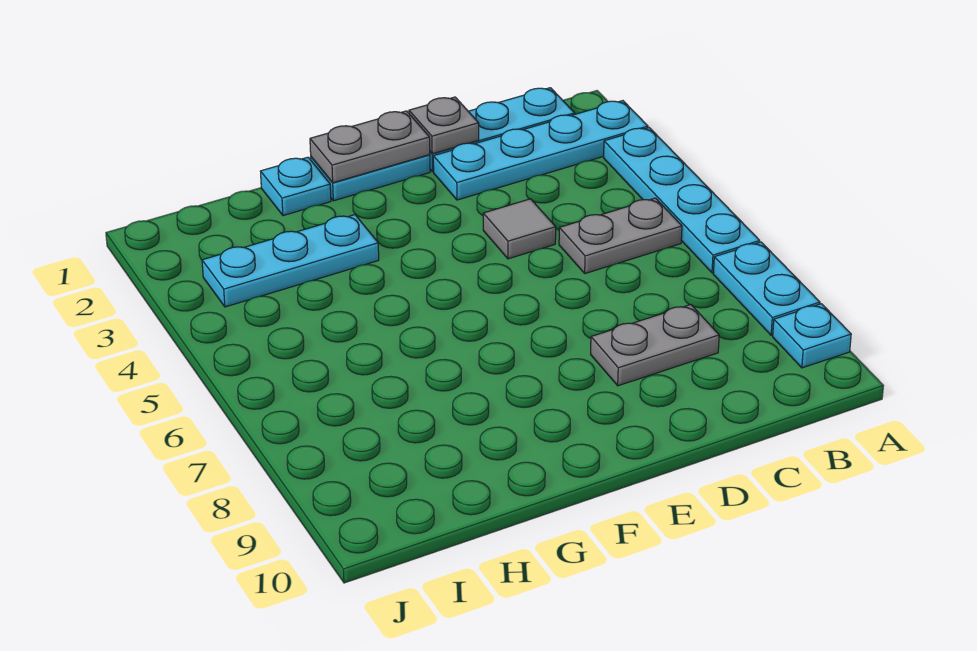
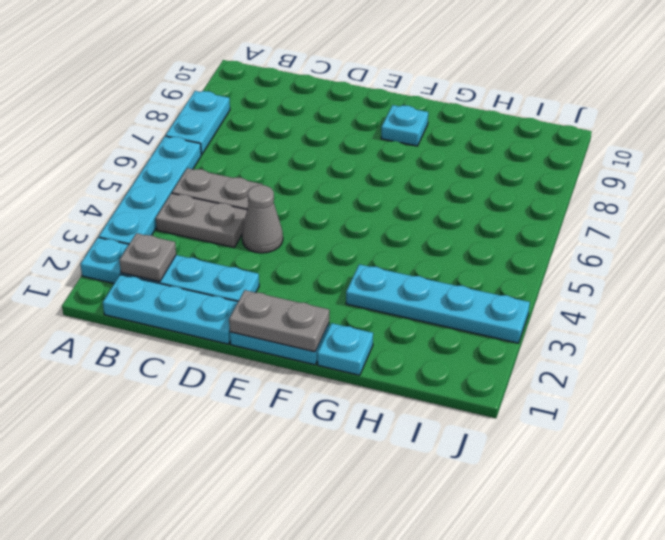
cyan 1x1 plate [773,304,851,368] -> cyan 1x1 plate moved to [381,105,428,146]
grey 1x2 plate [591,305,719,386] -> grey 1x2 plate moved to [156,193,247,247]
grey 1x1 plate [409,97,479,154] -> grey 1x1 plate moved to [119,233,176,282]
grey 1x1 tile [483,199,556,259] -> grey 1x1 cone [242,185,283,253]
cyan 1x3 plate [202,215,379,307] -> cyan 1x4 plate [346,264,530,343]

